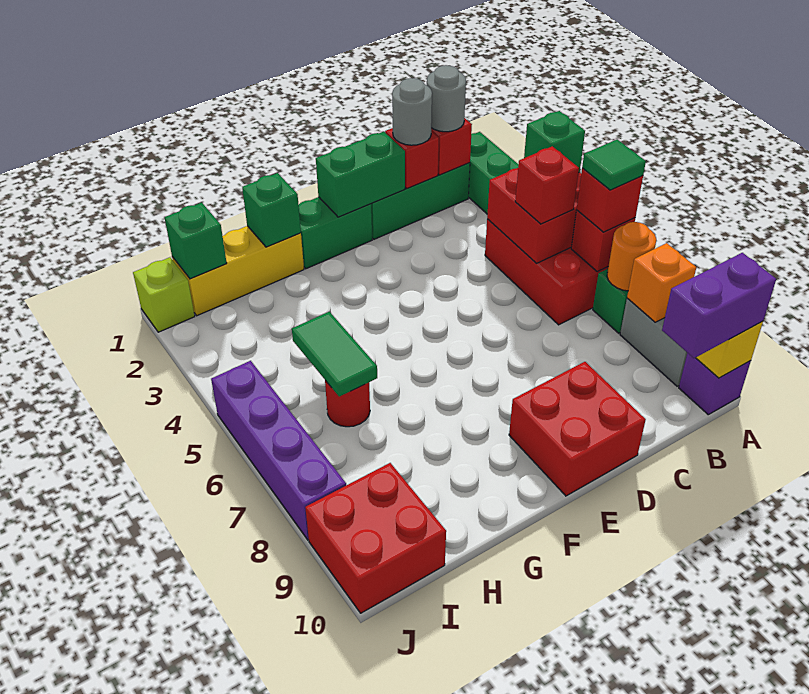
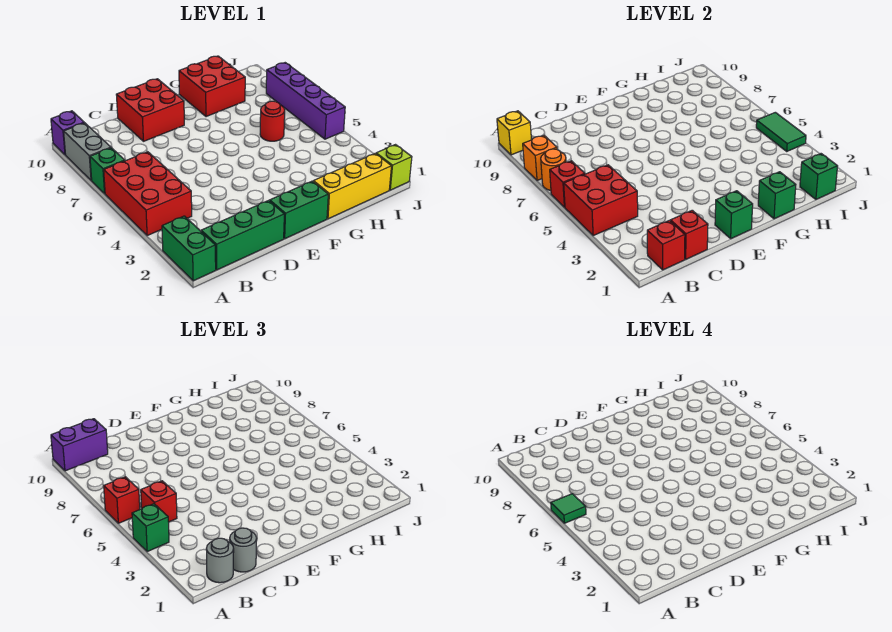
green 1x2 brick [316,132,405,217] -> green 1x1 brick [715,191,753,238]
green 1x2 tile [292,312,377,397] -> green 1x2 tile moved to [756,112,806,151]
red 2x2 brick [305,463,446,613] -> red 2x2 brick moved to [179,56,245,117]

